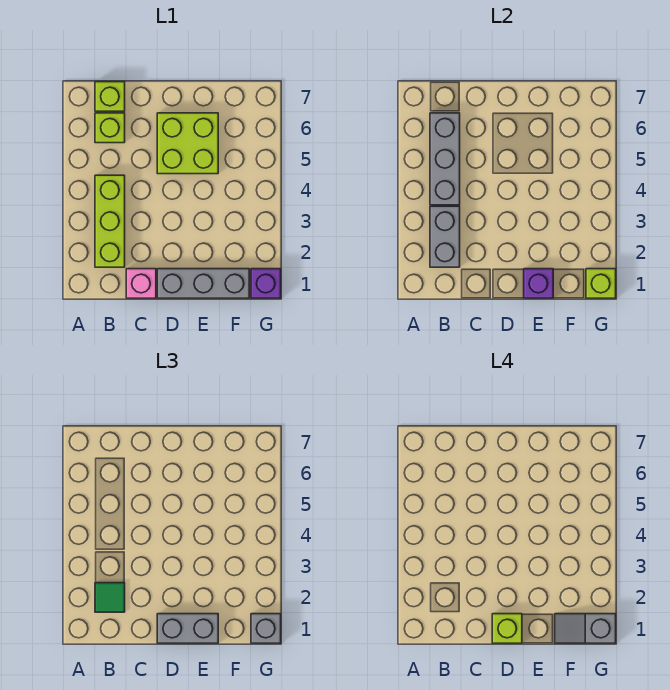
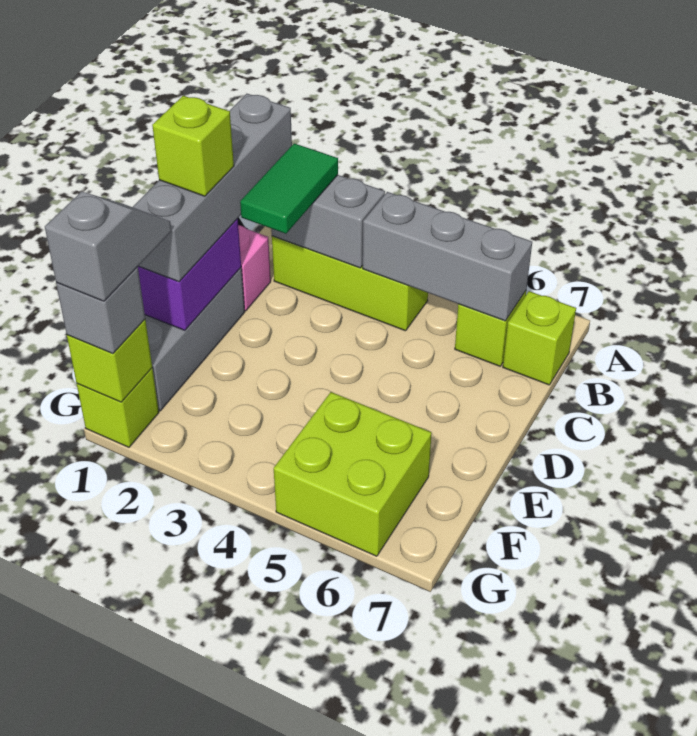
green 1x1 tile [95,583,125,612] -> green 1x2 tile [240,143,338,234]
grey 1x2 brick [157,614,218,643] -> grey 1x4 brick [133,94,292,282]
lime 2x2 brick [157,113,218,174] -> lime 2x2 brick moved to [274,392,431,556]
purple 1x1 brick [524,269,553,298] -> purple 1x2 brick [138,219,241,330]
purple 1x1 brick [251,269,281,298] -> lime 1x1 brick [77,368,159,447]

